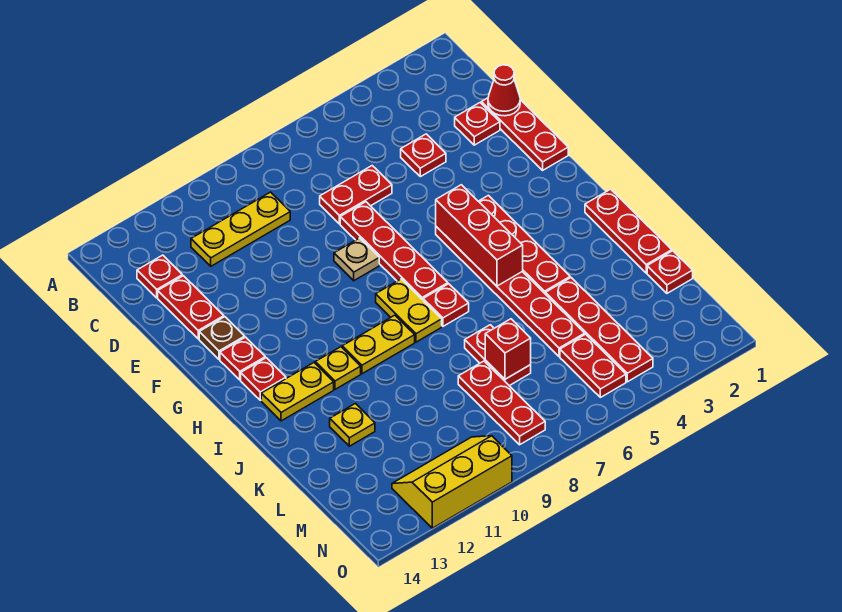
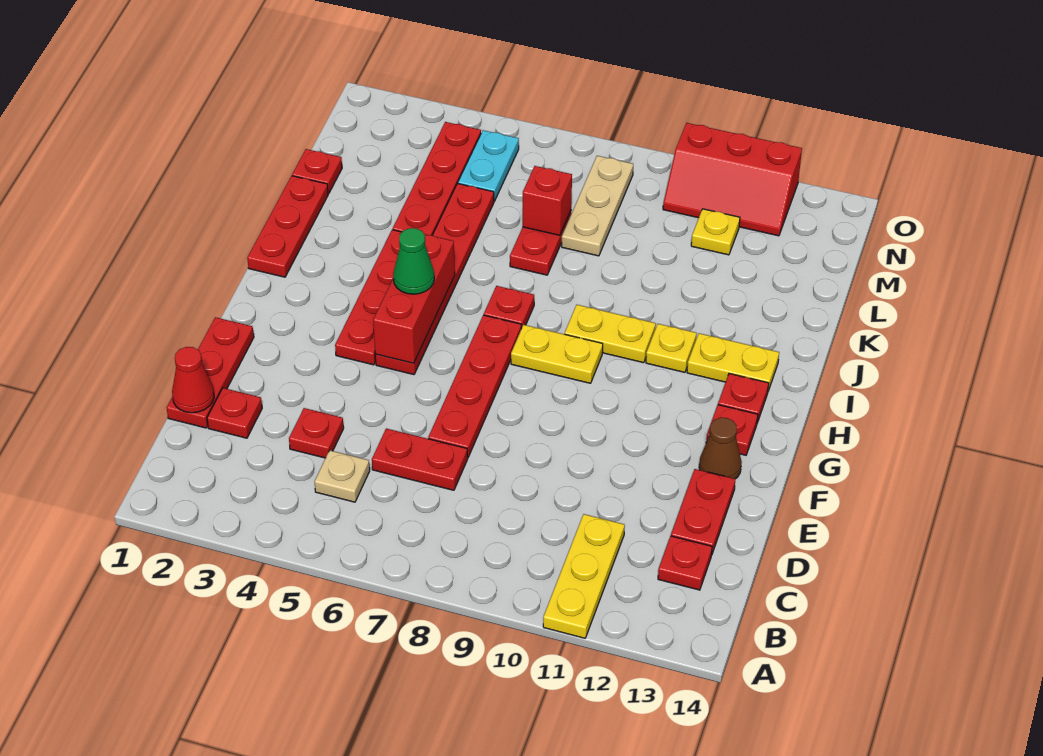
yellow 1x3 plate [191,192,290,266] -> yellow 1x3 plate turned to [543,514,625,638]
tan 1x1 plate [334,238,379,281] -> tan 1x1 plate moved to [314,450,370,502]
brown 1x1 plate [199,317,245,359] -> brown 1x1 cone [699,418,742,479]
none -> green 1x1 cone [393,228,434,294]
yellow 1x2 plate [376,279,442,342] -> yellow 1x2 plate turned to [511,325,603,383]
yellow 1x1 plate [330,404,375,446] -> yellow 1x1 plate moved to [691,209,740,255]
red 1x3 plate [458,361,545,445] -> tan 1x3 plate [562,156,633,256]
red 1x2 plate [560,334,626,397] -> cyan 1x2 plate [458,130,519,201]
yellow 2x3 slope [392,436,512,528] -> red 2x3 slope [663,123,802,236]

